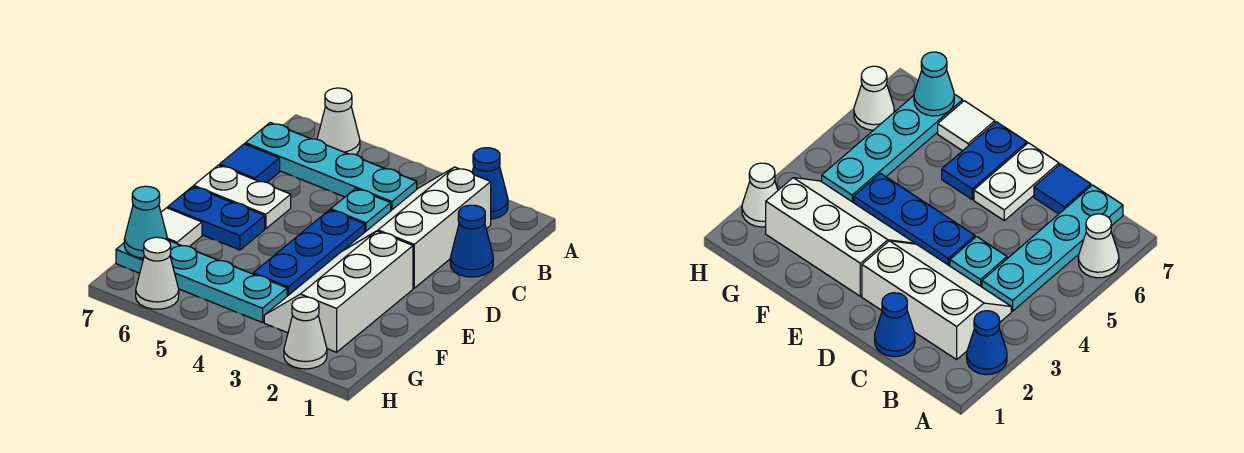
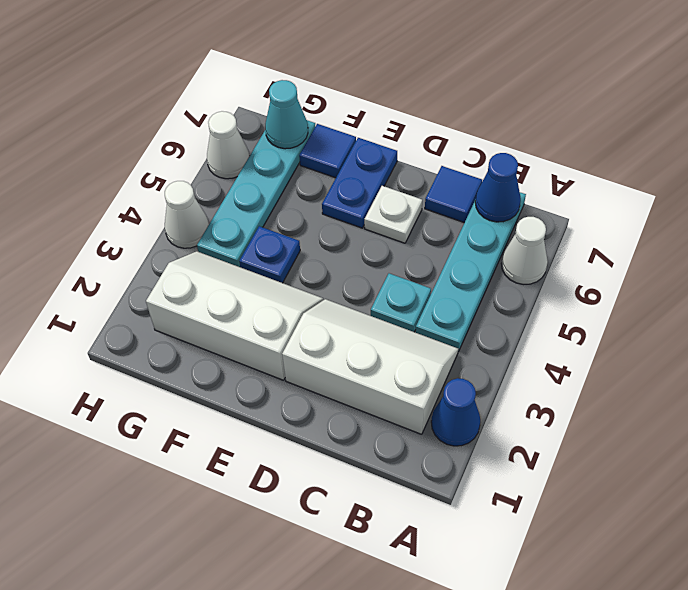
blue 1x1 cone [450,205,493,277] -> blue 1x1 cone moved to [475,153,521,222]
blue 1x3 plate [253,210,365,296] -> blue 1x1 plate [239,226,300,283]
white 1x2 plate [194,165,291,229] -> white 1x1 plate [364,186,422,243]
white 1x1 tile [161,208,202,247] -> blue 1x1 tile [299,124,356,178]
white 1x1 cone [284,297,327,369] -> white 1x1 cone moved to [165,181,209,248]

